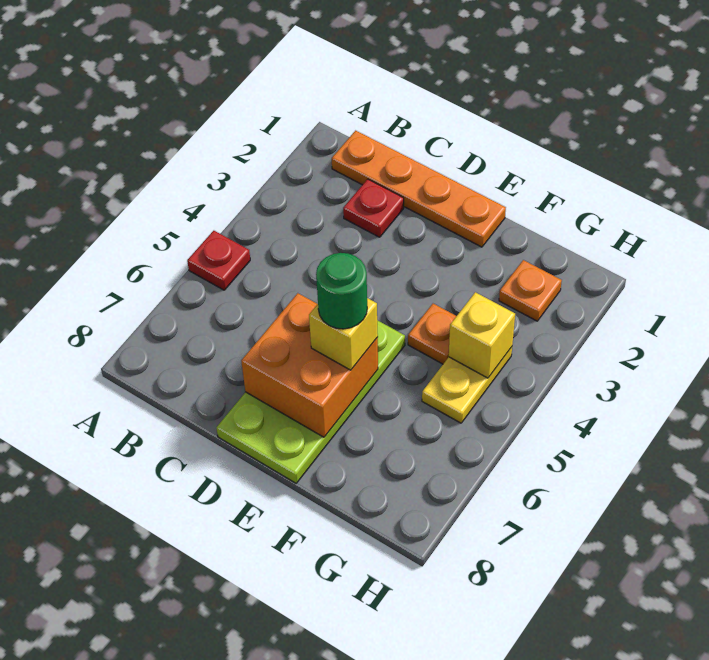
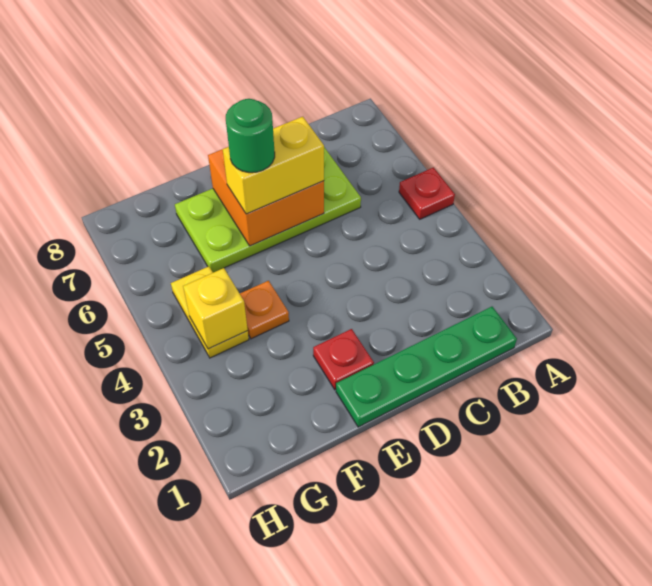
orange 1x4 plate [332,131,506,247] -> green 1x4 plate [336,307,517,427]
red 1x1 plate [343,179,404,237] -> red 1x1 plate moved to [313,329,374,390]
lime 2x4 plate [216,320,405,483] -> lime 2x4 plate turned to [175,147,361,273]
yellow 1x1 brick [309,298,378,370] -> yellow 1x2 brick [223,117,324,214]
orange 1x1 plate [499,260,562,321] -> none

